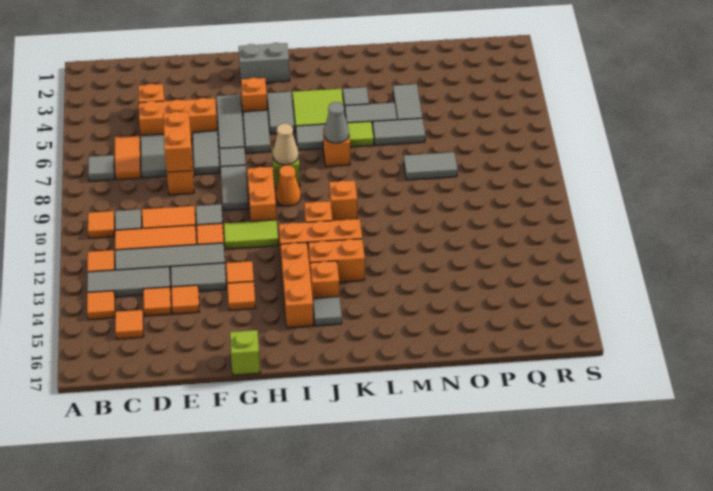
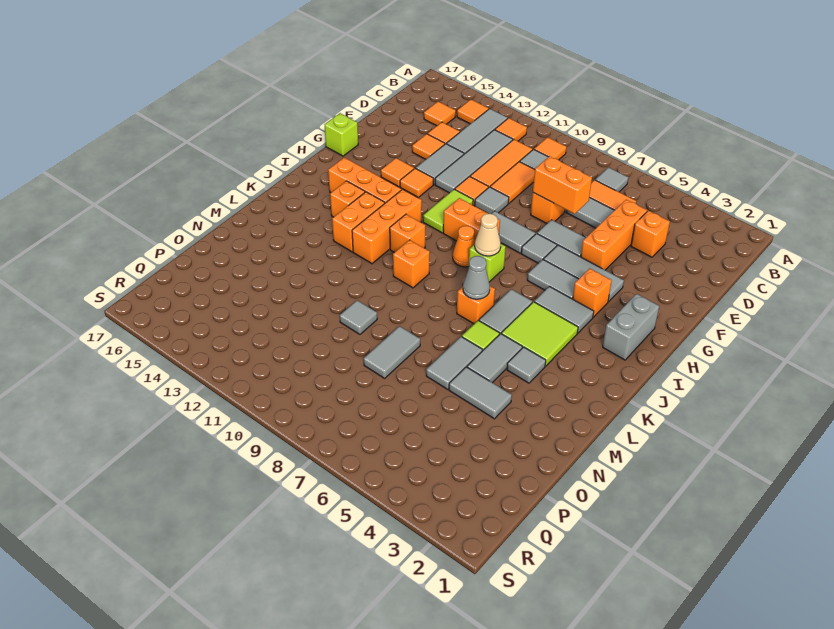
grey 1x1 tile [313,297,342,326] -> grey 1x1 tile moved to [340,300,377,334]

